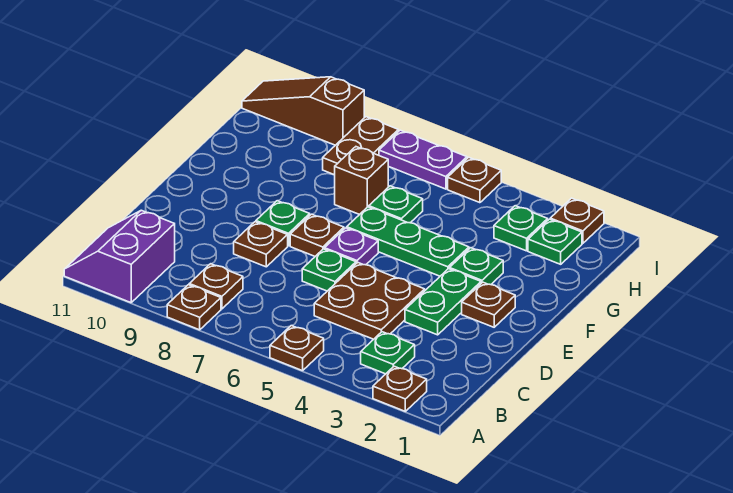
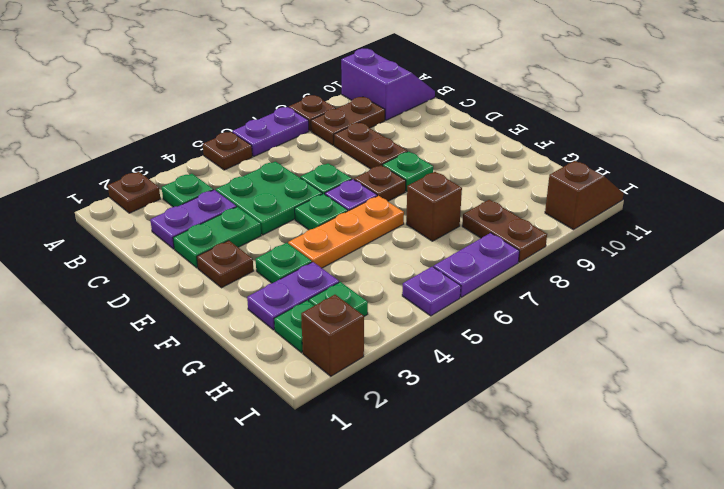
none -> purple 1x2 plate [232,107,309,156]
brown 1x1 plate [189,264,243,309] -> brown 1x2 plate [311,97,385,145]
none -> purple 1x2 plate [150,190,236,249]
brown 2x2 plate [314,263,425,339] -> green 2x2 plate [216,161,322,235]
green 1x2 plate [405,269,481,335] -> green 1x2 plate turned to [173,207,261,268]
brown 1x1 plate [234,222,288,267] -> brown 1x2 plate [334,122,407,169]
green 1x3 plate [347,207,469,276] -> orange 1x3 plate [288,196,404,268]
none -> purple 1x2 plate [247,262,339,330]
green 1x1 plate [369,186,423,223] -> green 1x1 plate moved to [295,194,348,230]
brown 1x1 plate [550,198,604,243] -> brown 1x1 brick [301,295,364,376]
brown 1x1 plate [448,157,501,203] -> purple 1x1 plate [402,267,461,316]
brown 1x3 slope [242,77,364,145] -> brown 1x2 slope [545,161,624,230]

